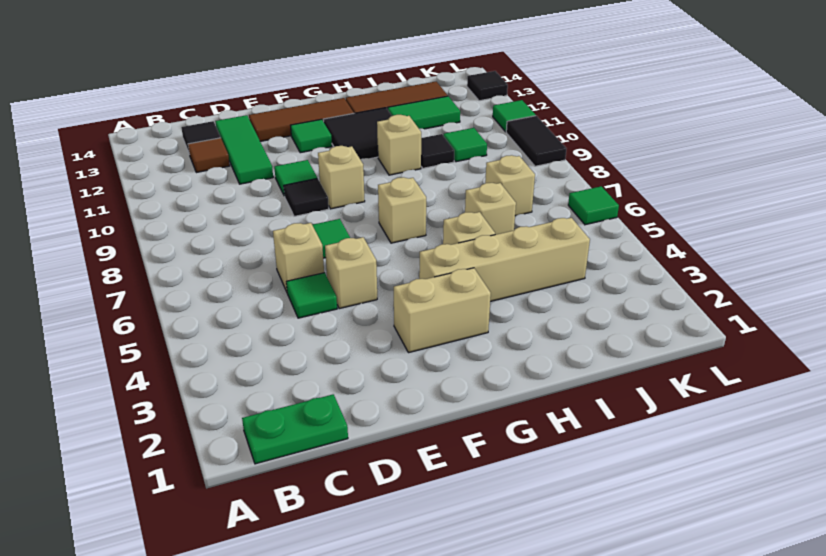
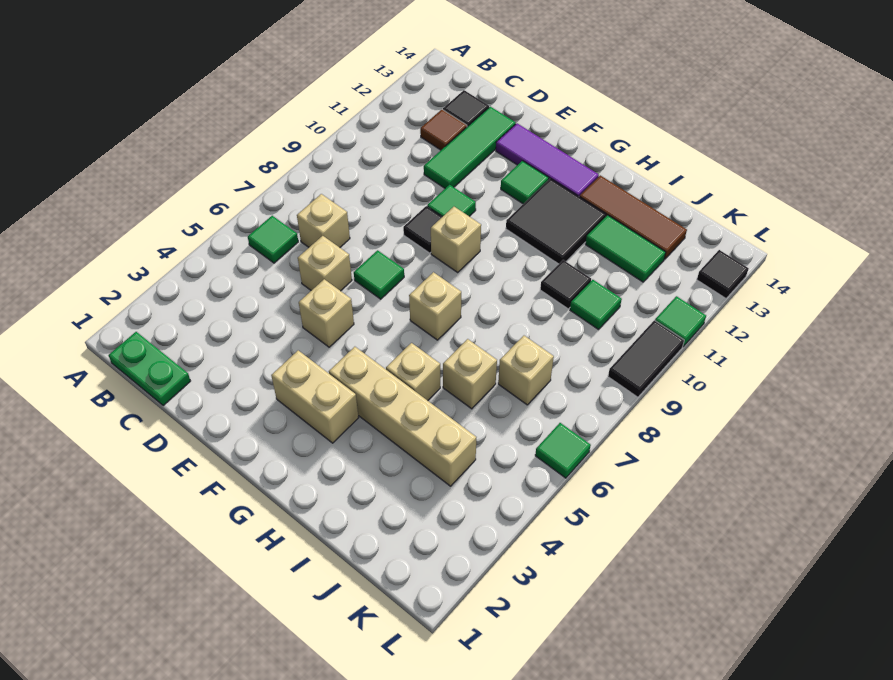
green 1x1 tile [286,273,337,318] -> green 1x1 tile moved to [248,216,298,263]
brown 1x3 tile [249,98,354,141] -> purple 1x3 tile [496,123,599,197]
tan 1x1 brick [377,115,421,175] -> tan 1x1 brick moved to [297,194,350,247]

